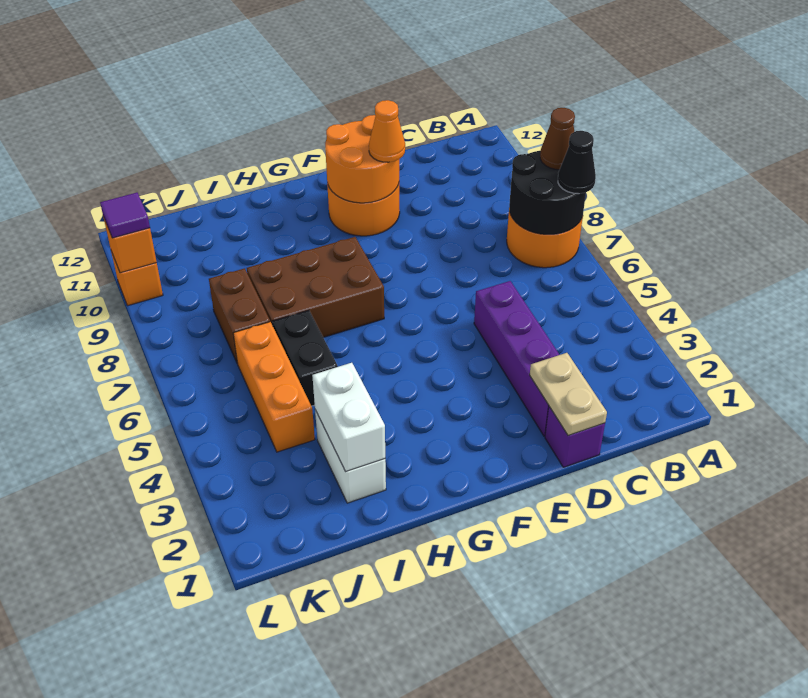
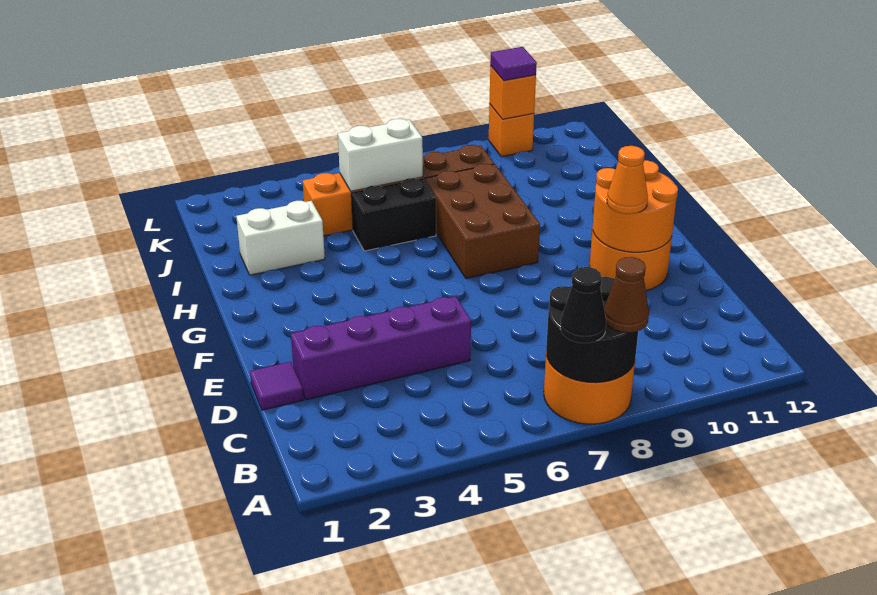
purple 1x1 brick [545,407,605,467] -> purple 1x1 tile [250,362,303,410]
tan 1x2 plate [530,353,607,436] -> none
white 1x2 brick [312,363,385,471] -> white 1x2 brick moved to [338,119,423,191]

